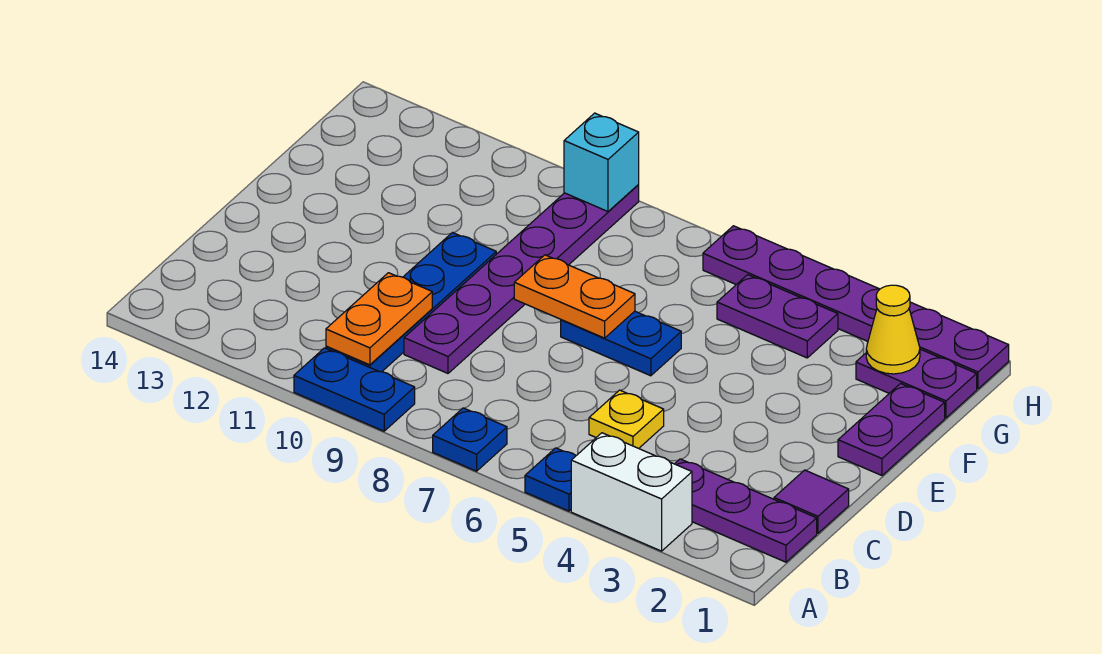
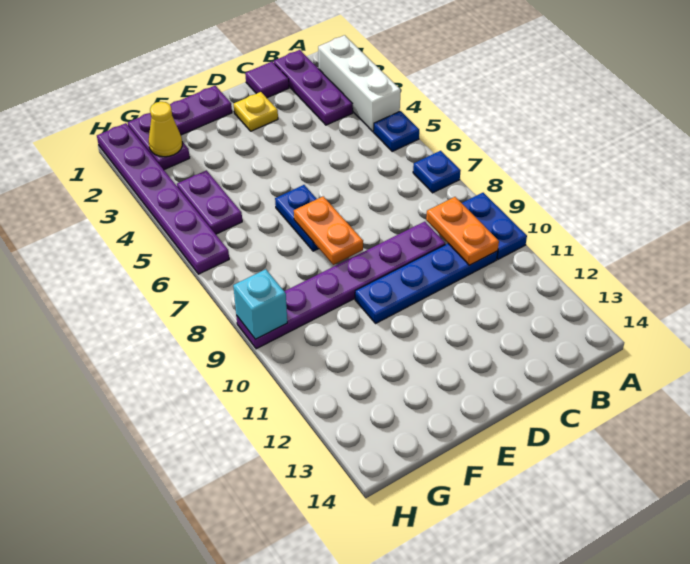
white 1x2 brick [571,433,692,551] -> white 1x3 brick [318,35,401,132]
orange 1x2 plate [326,273,432,365] -> orange 1x2 plate turned to [426,197,499,265]
yellow 1x1 plate [589,390,664,448] -> yellow 1x1 plate moved to [234,92,278,131]

